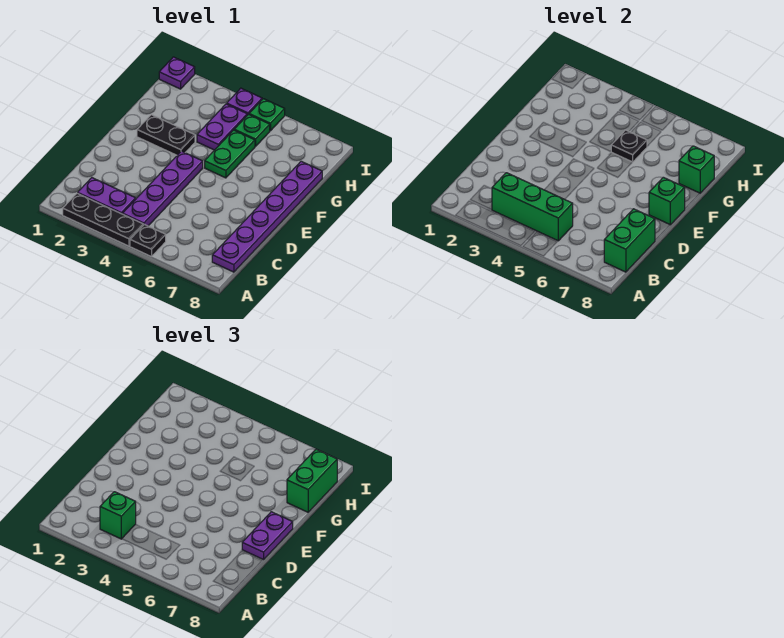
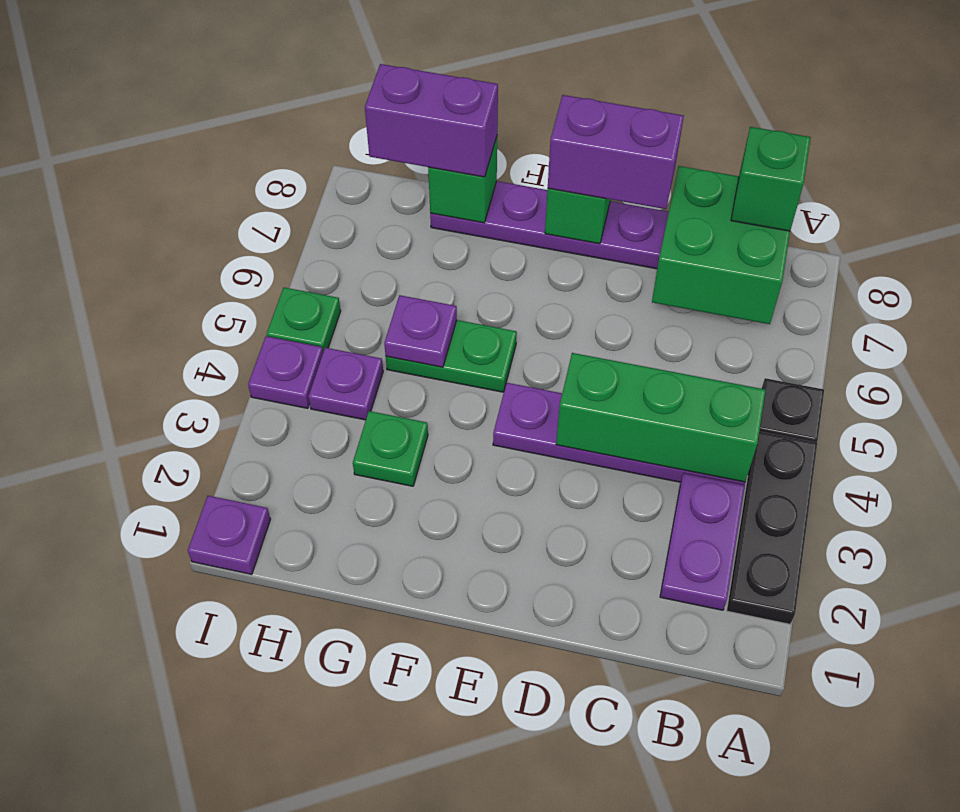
green 1x3 brick [492,173,573,241] -> green 1x3 brick turned to [556,353,766,482]
green 1x1 brick [100,492,136,539] -> green 1x1 brick moved to [731,127,811,231]
green 1x2 brick [604,209,655,272] -> green 2x2 brick [652,166,790,324]
purple 1x2 plate [242,512,293,560] -> purple 1x2 brick [548,95,684,209]
black 1x2 plate [137,115,195,155] -> none
purple 1x2 plate [197,104,247,150] -> purple 1x1 plate [309,348,383,420]
black 1x1 plate [611,130,647,162] -> purple 1x1 plate [384,295,457,367]
green 1x2 brick [287,449,337,512] -> purple 1x2 brick [365,64,498,177]
green 1x1 plate [234,114,270,146] -> green 1x1 plate moved to [353,411,428,486]

